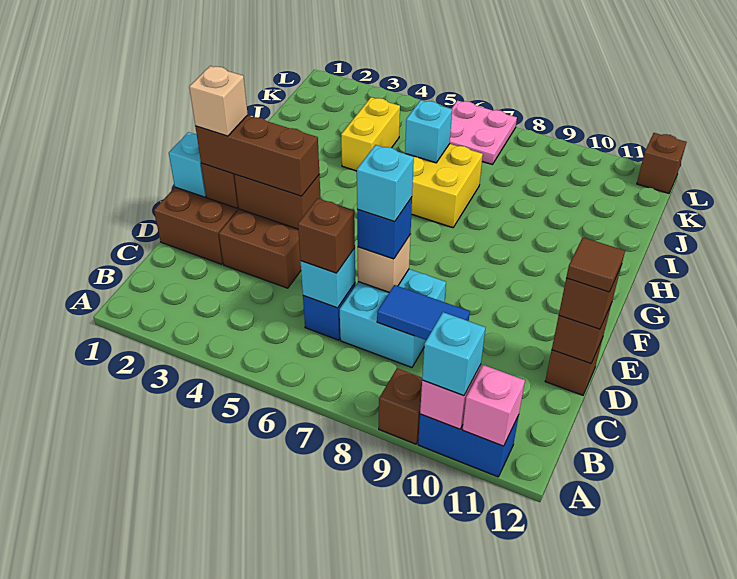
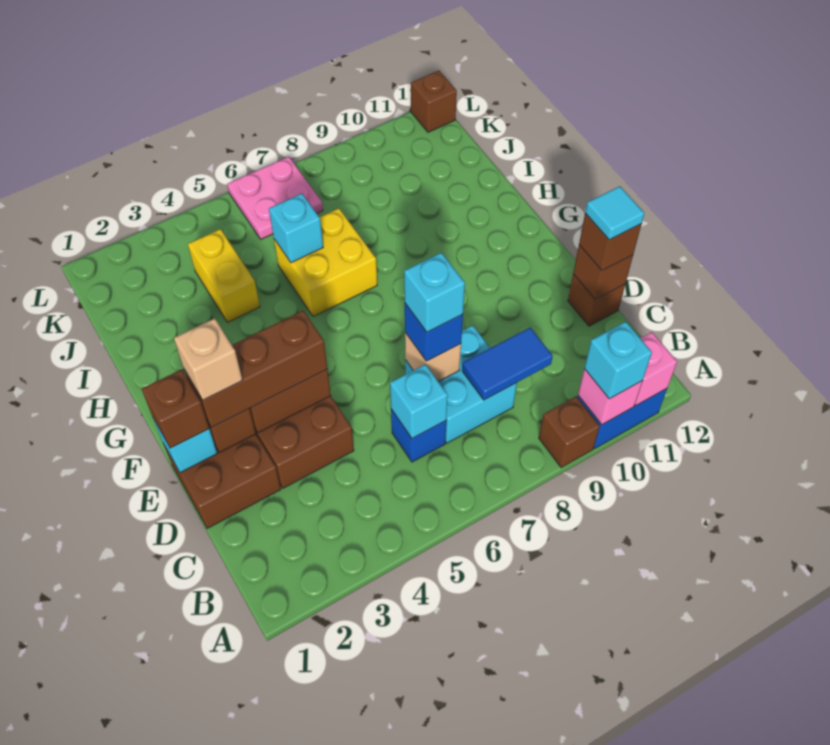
brown 1x1 brick [298,198,355,273] -> brown 1x1 brick moved to [142,370,209,448]
brown 1x1 tile [566,237,625,292] -> cyan 1x1 tile [585,186,644,240]

